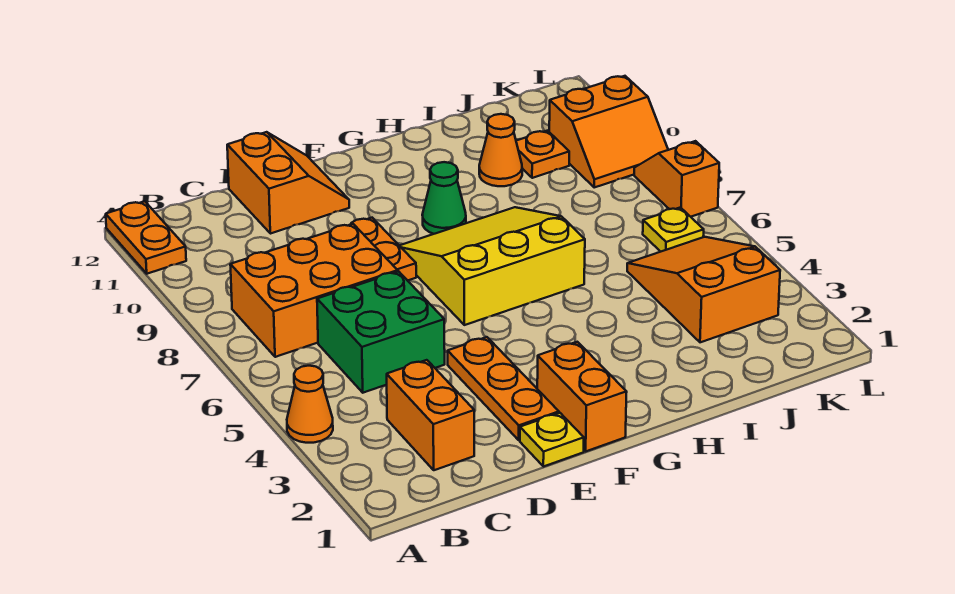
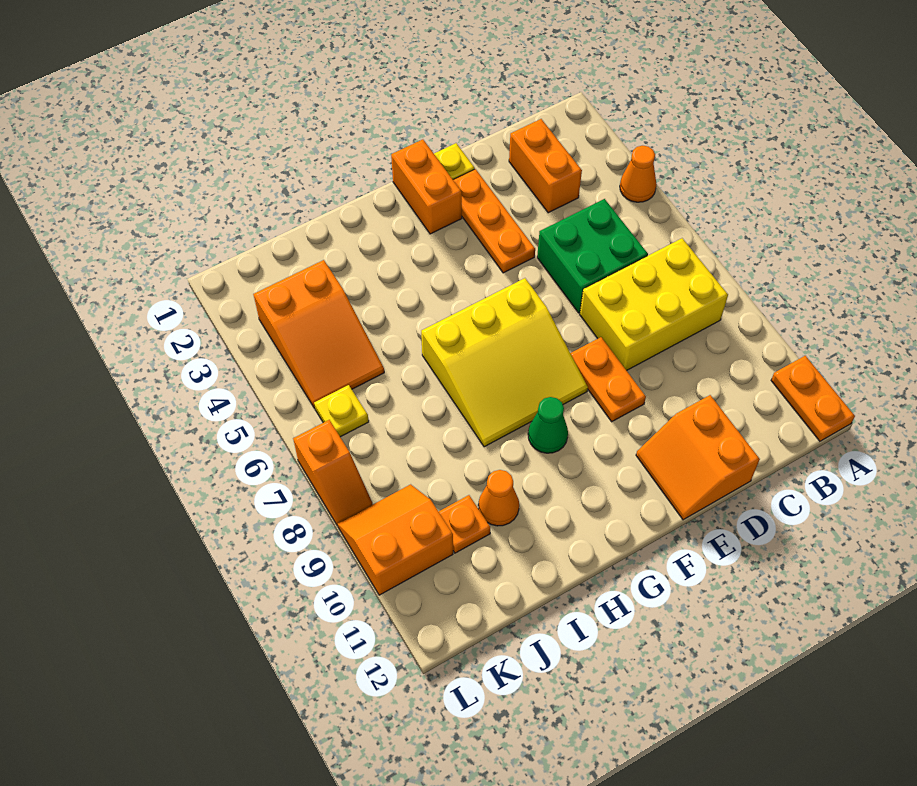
orange 2x3 brick [230,224,398,357] -> yellow 2x3 brick [580,238,728,371]

